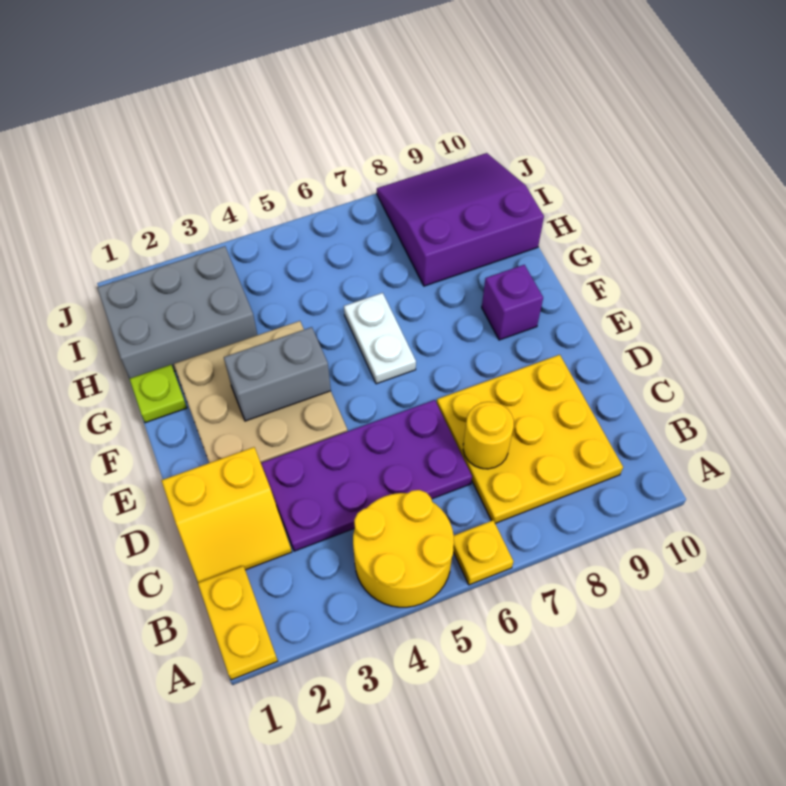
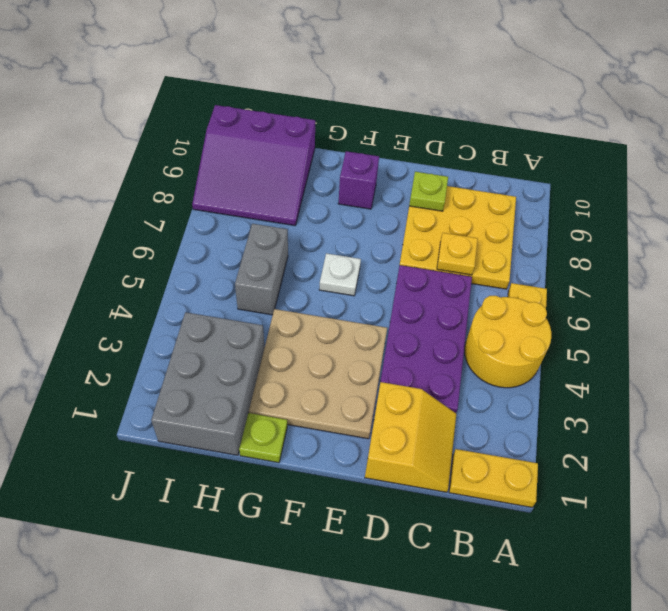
yellow 1x1 round brick [463,402,514,469] -> yellow 1x1 plate [437,233,478,275]
none -> lime 1x1 plate [409,172,448,211]
grey 1x2 brick [224,327,331,421] -> grey 1x2 brick moved to [235,224,288,315]
white 1x2 plate [344,293,416,384] -> white 1x1 plate [319,253,361,296]
purple 3x3 slope [377,153,544,286] -> purple 3x3 slope turned to [192,105,315,226]

